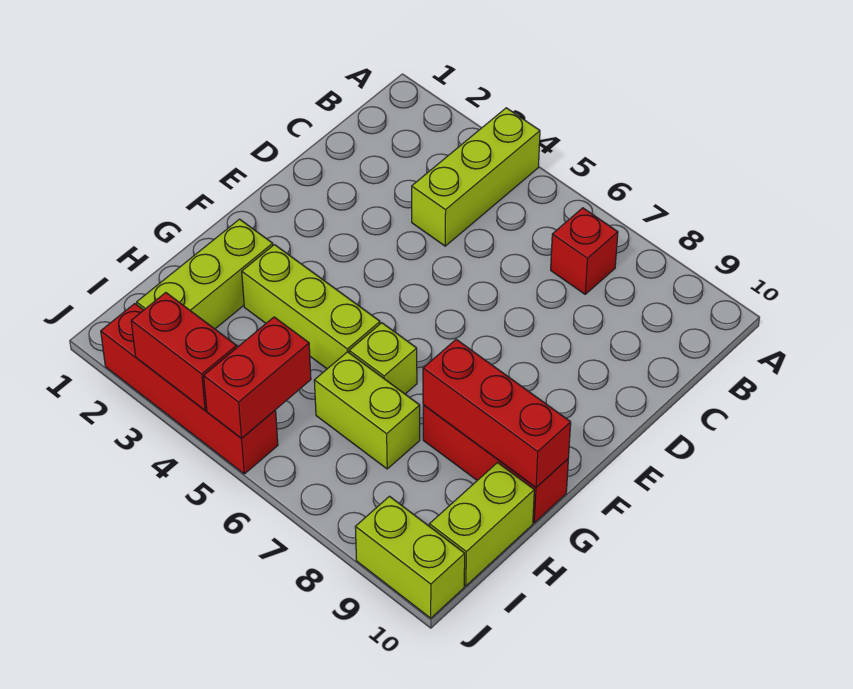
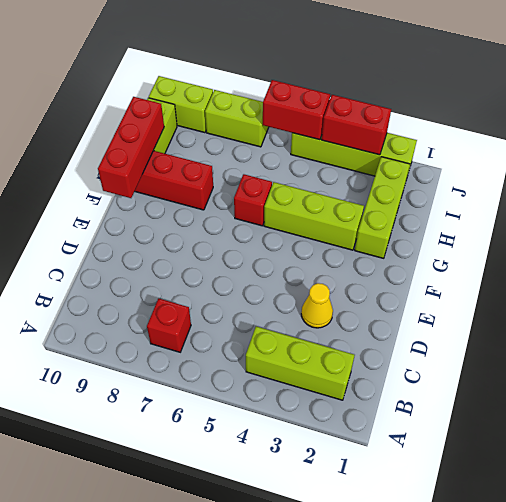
lime 1x3 brick [412,108,540,246] -> lime 1x3 brick turned to [246,326,355,400]
none -> yellow 1x1 cone [301,283,333,328]
lime 1x1 brick [349,323,417,394] -> red 1x1 brick [234,174,272,226]
red 1x3 brick [423,339,571,487] -> red 1x3 brick turned to [98,97,164,198]
lime 1x2 brick [314,352,420,469] -> lime 1x2 brick moved to [205,90,269,147]
red 1x2 brick [204,317,311,439] -> red 1x2 brick turned to [263,80,330,140]
red 1x4 brick [101,304,278,474] -> lime 1x4 brick [291,133,417,180]

